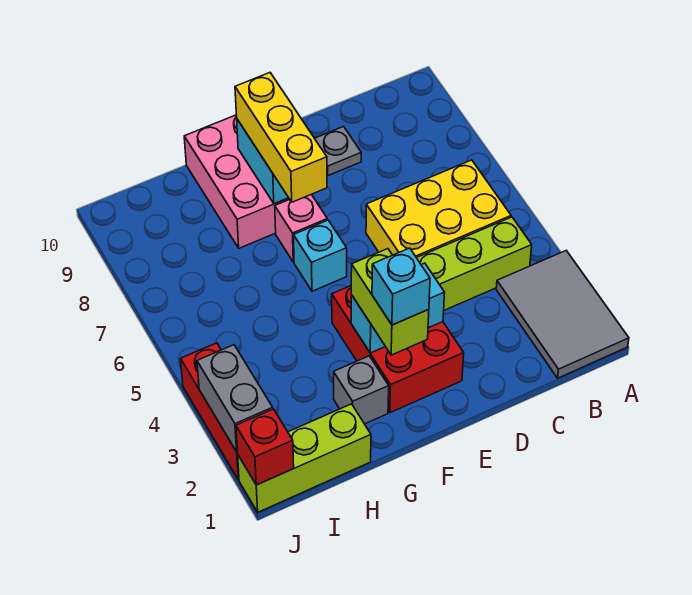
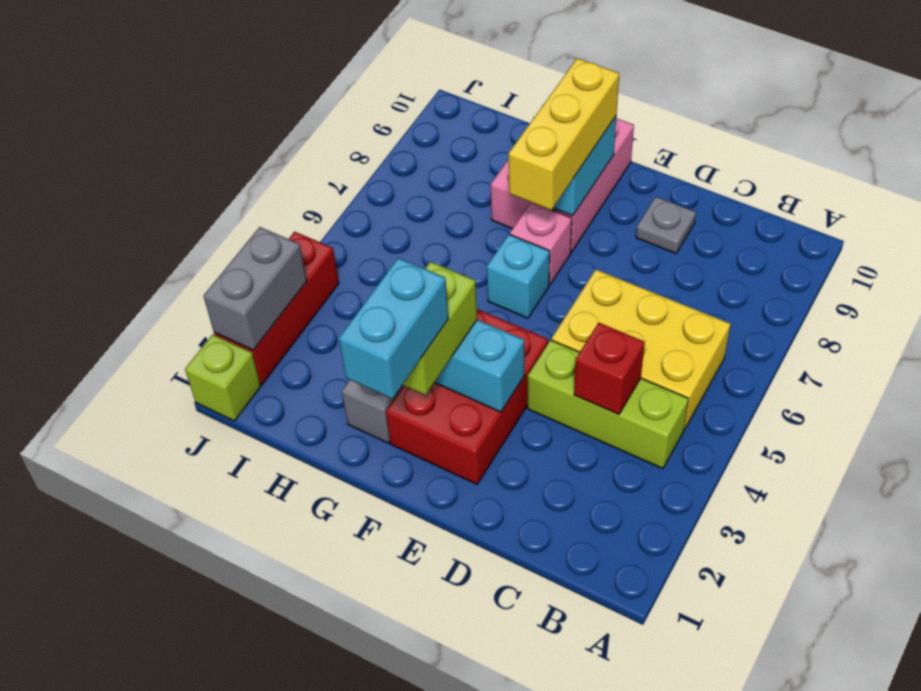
grey 2x3 tile [496,251,629,378] -> none
cyan 1x1 brick [372,248,430,325] -> cyan 1x2 brick [339,258,448,399]
lime 1x3 brick [238,404,371,512] -> lime 1x1 brick [185,334,261,421]
red 1x1 brick [236,409,294,485] -> red 1x1 brick moved to [574,323,645,414]

